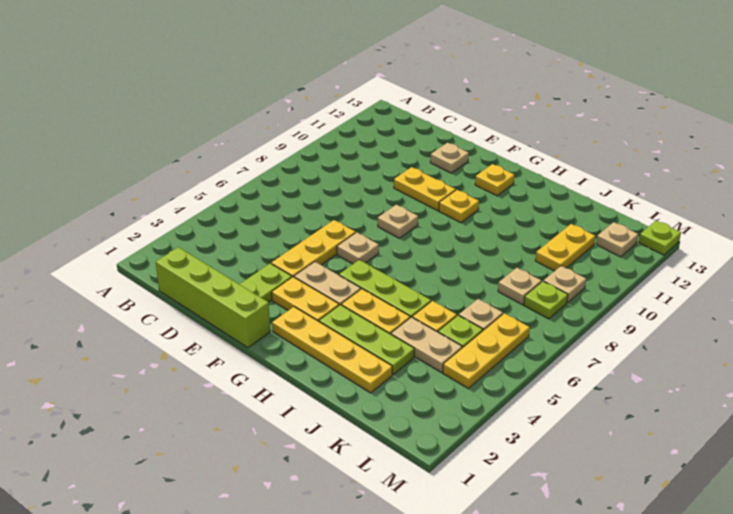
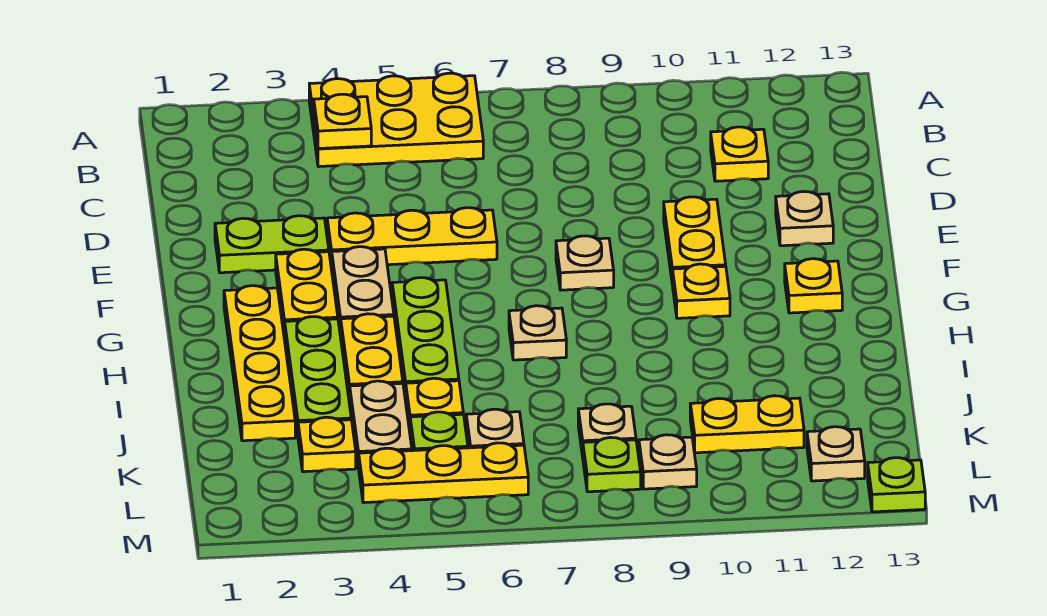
none -> yellow 2x3 plate [309,73,483,167]
none -> yellow 1x1 plate [314,94,371,149]
lime 1x4 brick [156,247,270,348] -> none
none -> yellow 1x1 plate [711,127,768,181]
tan 1x1 plate [337,232,379,264] -> tan 1x1 plate moved to [509,306,566,360]
none -> yellow 1x1 plate [298,417,356,472]

